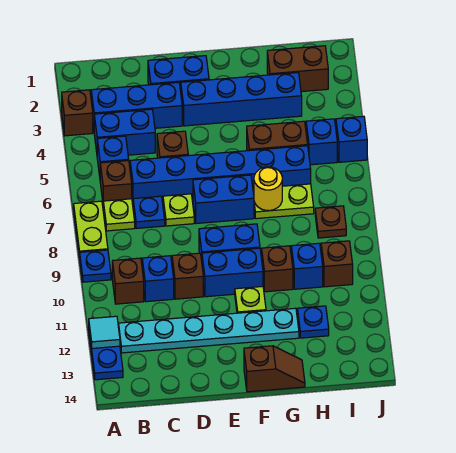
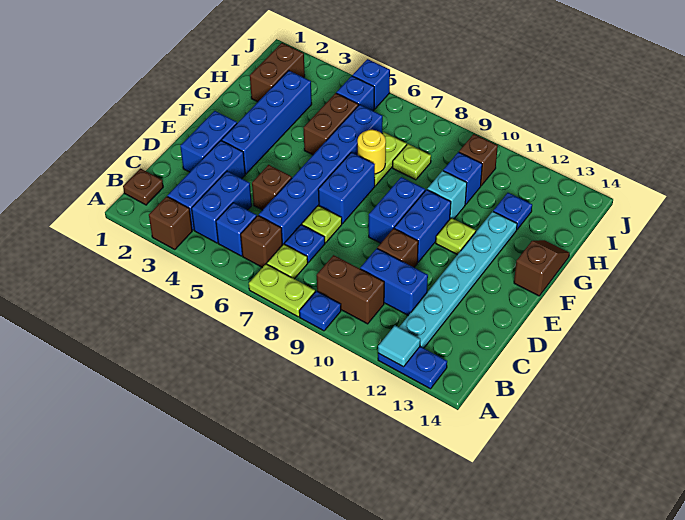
brown 1x1 brick [112,258,144,304] -> brown 1x2 brick [317,255,384,324]
blue 1x1 brick [142,256,174,302] -> blue 1x2 brick [360,249,428,316]
brown 1x1 brick [262,246,293,292] -> cyan 1x1 brick [427,171,467,219]
none -> lime 1x1 plate [393,144,431,180]
brown 1x1 plate [315,206,346,238] -> brown 1x1 plate moved to [123,169,163,205]

